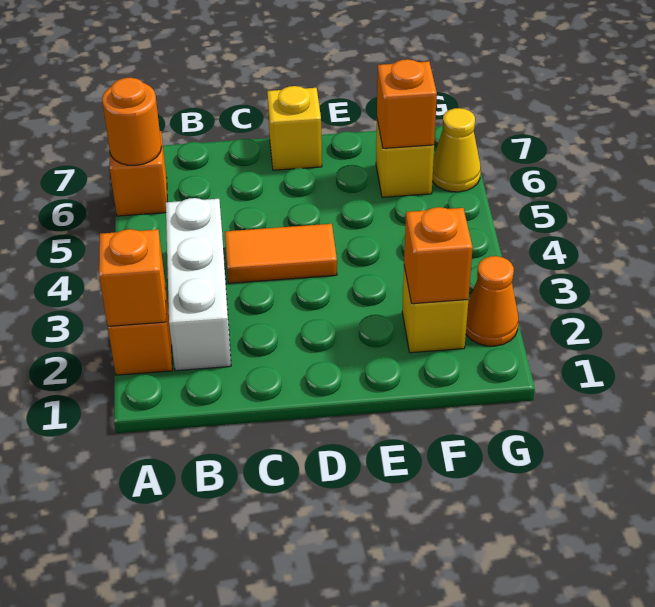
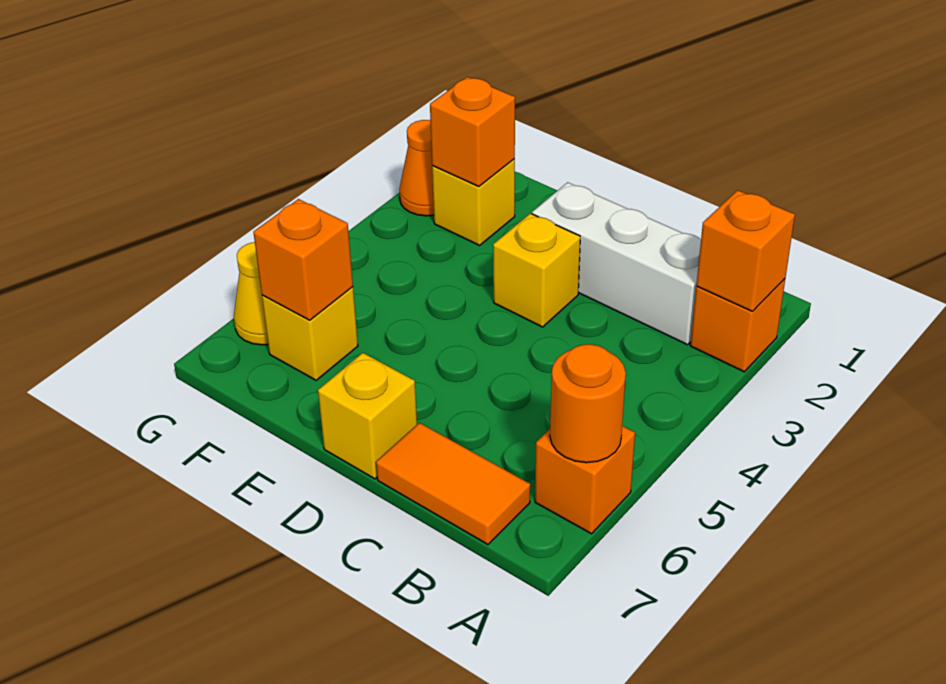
white 1x3 brick [166,198,231,371] -> white 1x3 brick turned to [532,182,701,345]
orange 1x2 tile [225,224,337,283] -> orange 1x2 tile moved to [376,423,530,545]
none -> yellow 1x1 brick [493,213,580,327]

